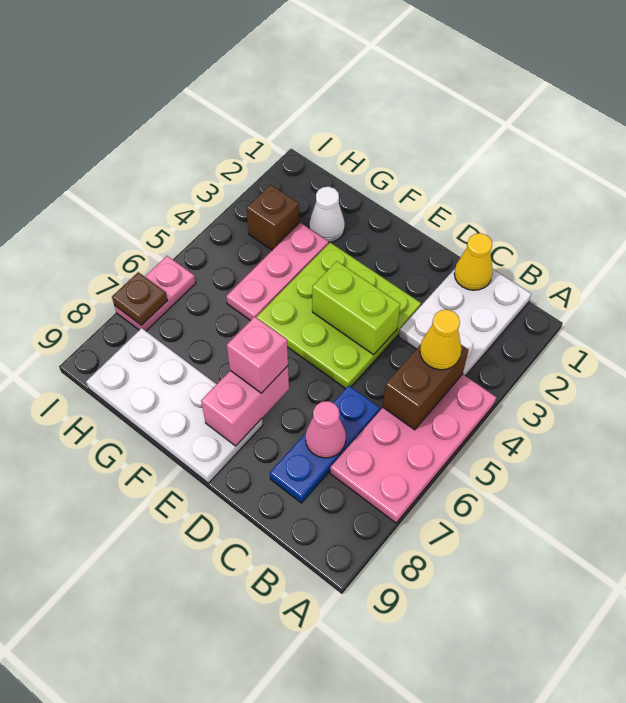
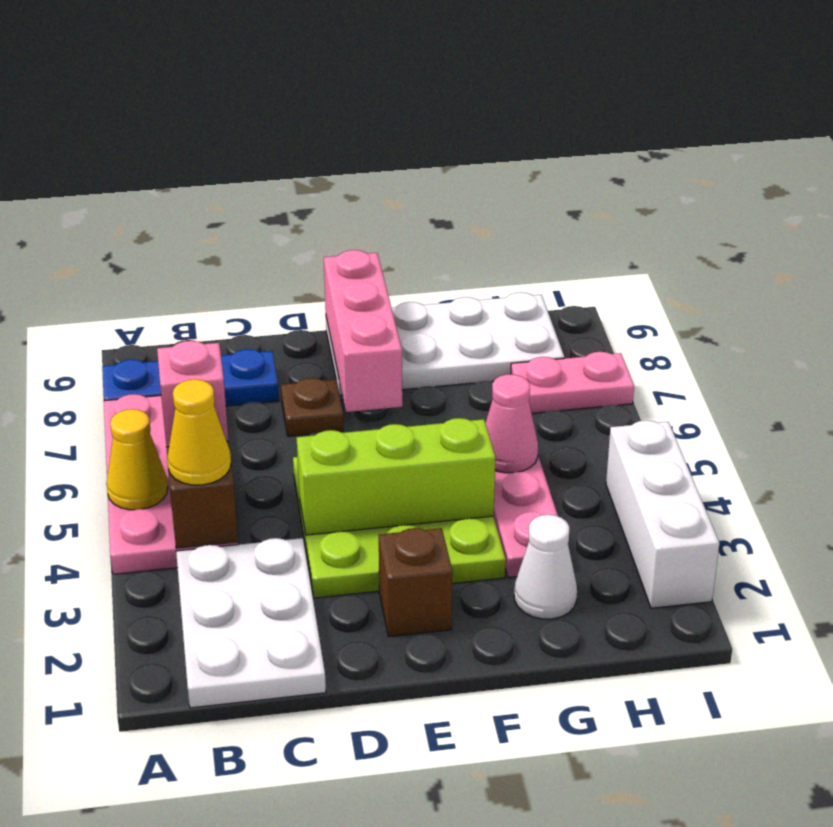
yellow 1x1 cone [454,233,493,290] -> yellow 1x1 cone moved to [106,409,168,510]
blue 1x3 plate [270,386,380,503] -> blue 1x3 plate turned to [102,349,279,406]
pink 1x1 cone [305,401,346,458] -> pink 1x1 cone moved to [486,374,538,473]
lime 1x2 brick [312,261,400,355] -> lime 1x3 brick [297,418,495,535]
pink 1x2 brick [201,366,289,446] -> pink 1x3 brick [324,250,402,412]
pink 1x1 brick [227,316,288,393] -> pink 1x1 brick moved to [157,341,228,447]
brown 1x1 brick [247,185,299,250] -> brown 1x1 brick moved to [379,528,452,637]
none -> white 1x3 brick [606,420,719,608]
pink 1x2 plate [114,256,196,331] -> pink 1x2 plate turned to [511,352,634,413]
brown 1x1 plate [112,272,168,325] -> brown 1x1 plate moved to [281,378,344,436]

